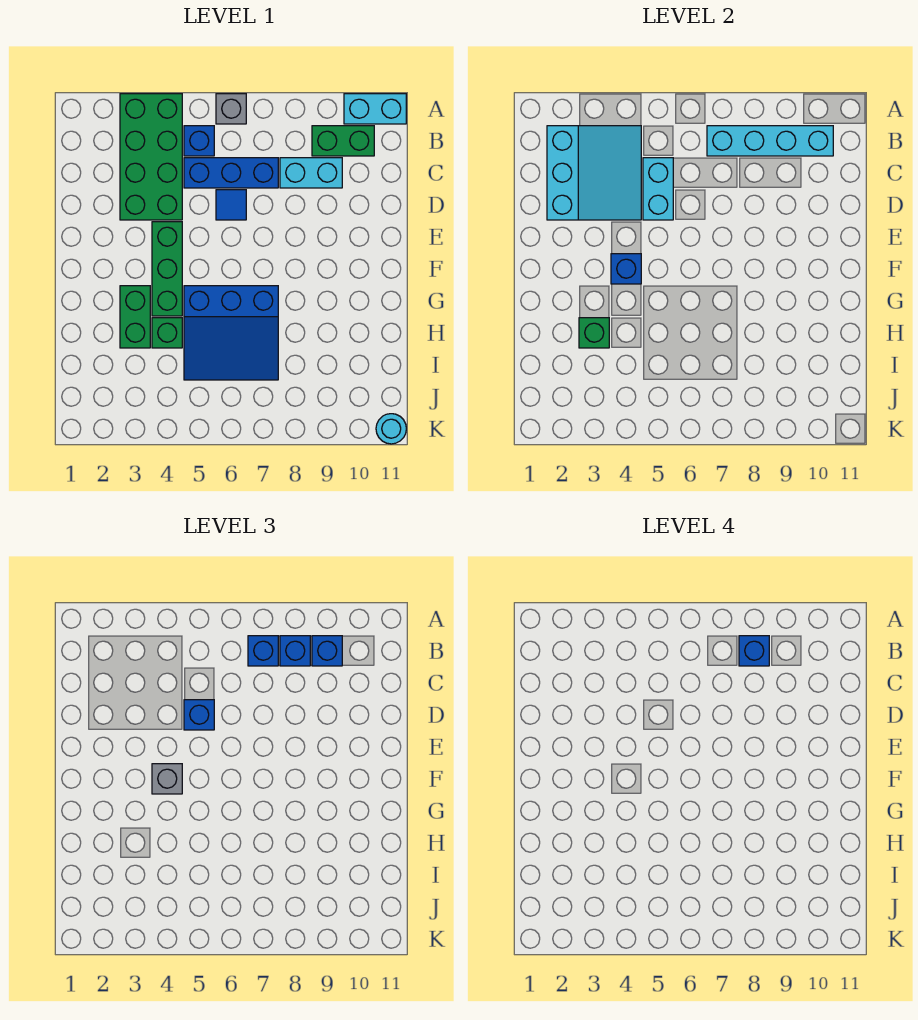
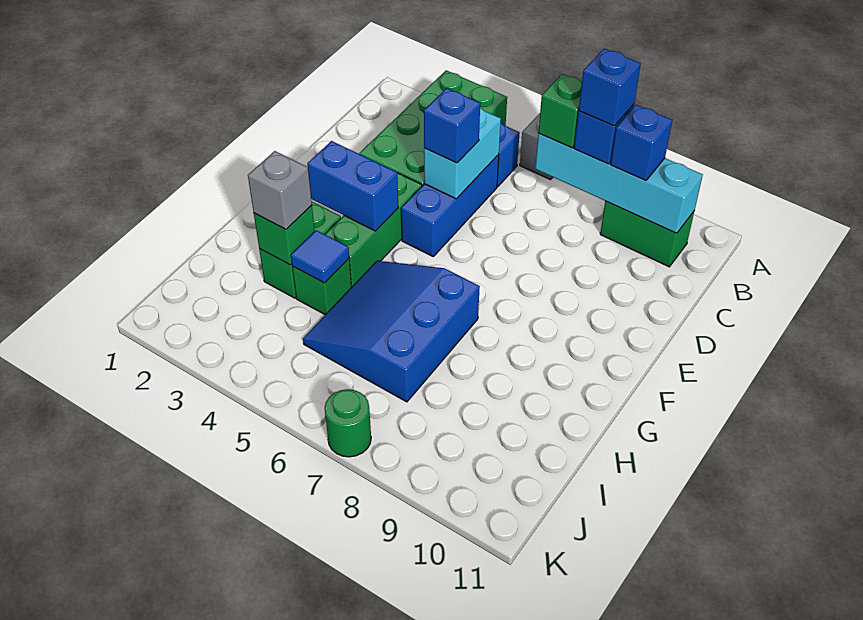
cyan 1x2 brick [344,94,406,124] -> none
cyan 3x3 slope [547,126,641,220] -> none
blue 1x1 brick [248,636,278,666] -> green 1x1 brick [538,74,582,148]
blue 1x3 brick [184,158,278,188] -> blue 1x3 brick turned to [401,154,499,256]
cyan 1x2 brick [280,158,342,188] -> none
blue 1x1 tile [216,190,246,220] -> blue 1x1 tile moved to [291,230,349,283]
blue 1x1 brick [611,254,641,284] -> blue 1x2 brick [307,141,398,231]
grey 1x1 brick [152,764,182,794] -> grey 1x1 brick moved to [248,151,312,229]
blue 3x3 slope [184,286,278,380] -> blue 3x3 slope turned to [303,261,480,402]
none -> green 1x1 round brick [325,389,371,457]
cyan 1x1 round brick [376,414,406,444] -> none

